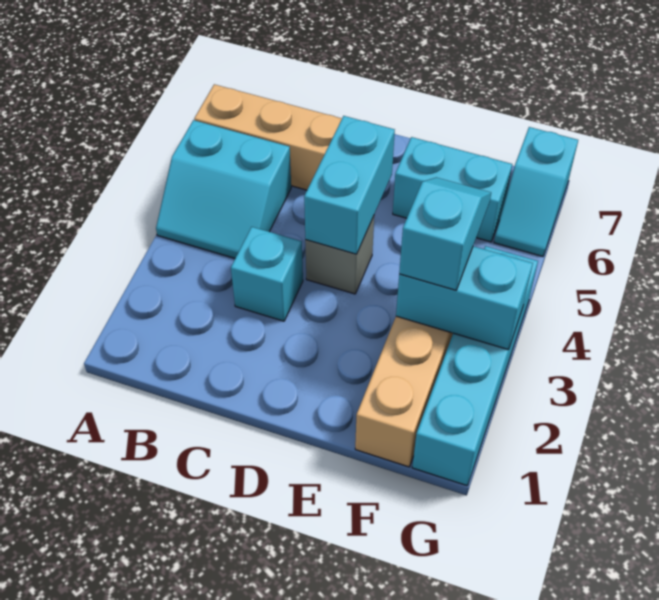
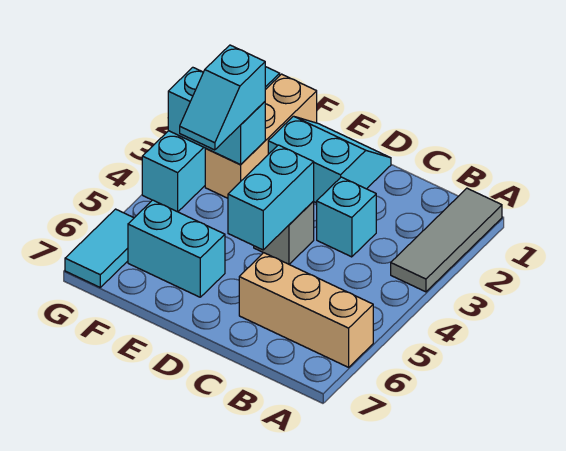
none -> grey 1x3 tile [391,188,502,292]
cyan 2x2 slope [156,120,291,258] -> cyan 2x2 slope moved to [268,116,391,203]
cyan 1x2 slope [494,127,578,257] -> cyan 1x2 tile [65,209,134,287]

